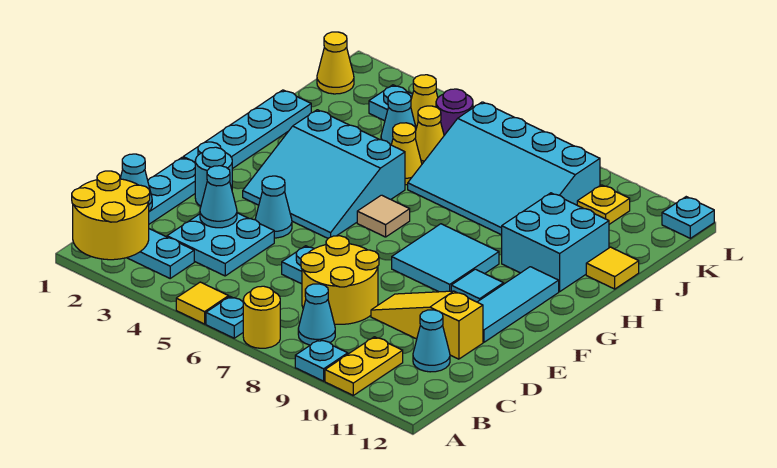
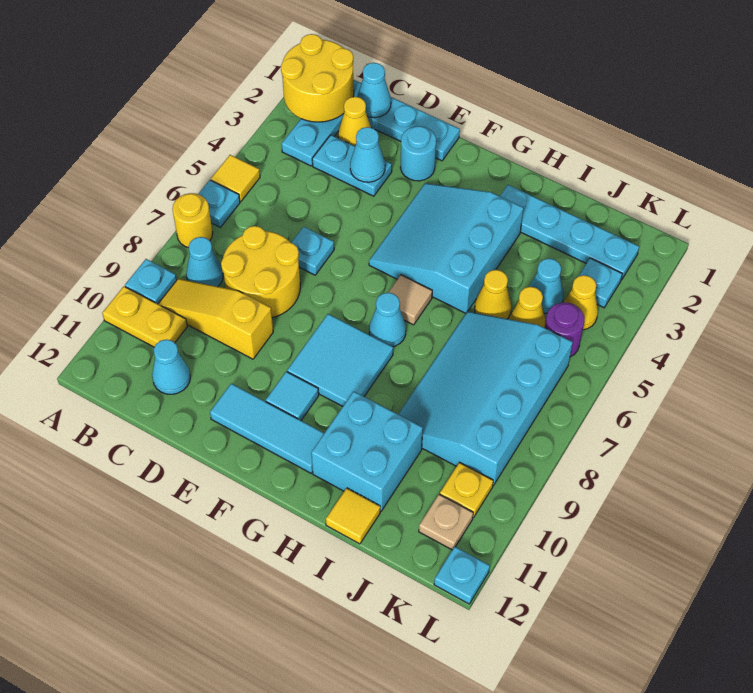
cyan 2x2 plate [167,213,274,276] -> cyan 1x2 plate [312,135,392,196]
yellow 1x3 slope [371,291,483,359] -> yellow 1x3 slope turned to [158,279,273,359]
cyan 1x1 cone [255,176,292,238] -> cyan 1x1 cone moved to [369,293,406,347]
cyan 1x4 plate [183,90,311,169] -> cyan 1x4 plate moved to [500,185,639,280]
yellow 1x1 cone [317,32,354,94] -> yellow 1x1 cone moved to [338,97,371,146]
none -> tan 1x1 plate [419,494,473,550]

